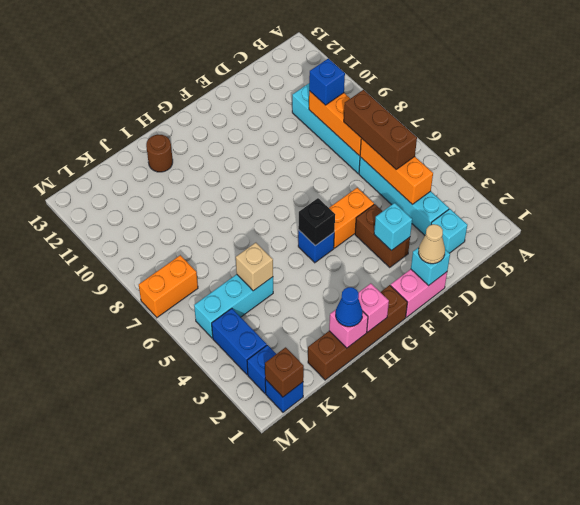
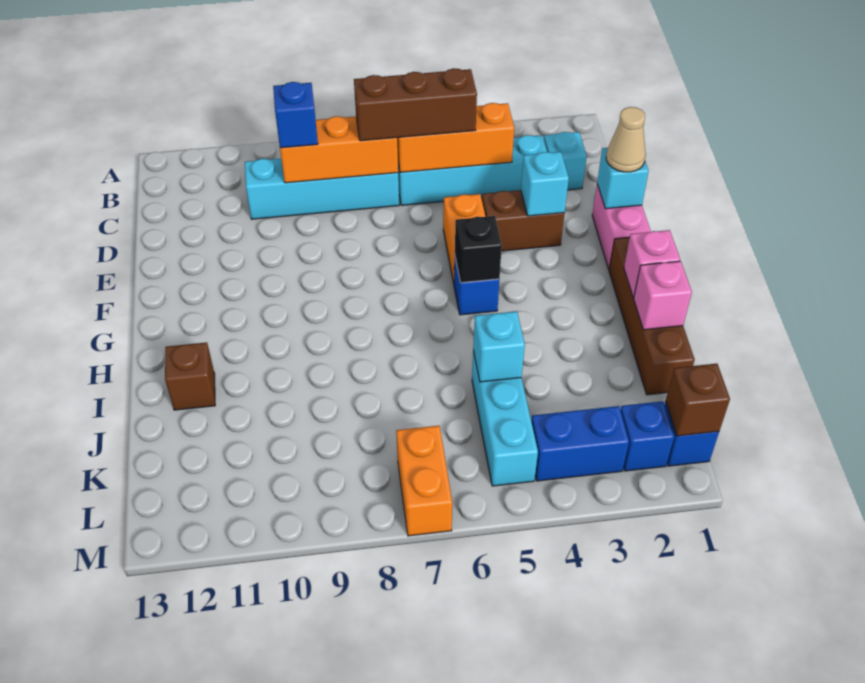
blue 1x1 cone [336,287,363,327] -> none
brown 1x1 round brick [146,134,173,172] -> brown 1x1 brick [165,342,215,410]
tan 1x1 brick [236,243,273,291] -> cyan 1x1 brick [473,311,525,382]

